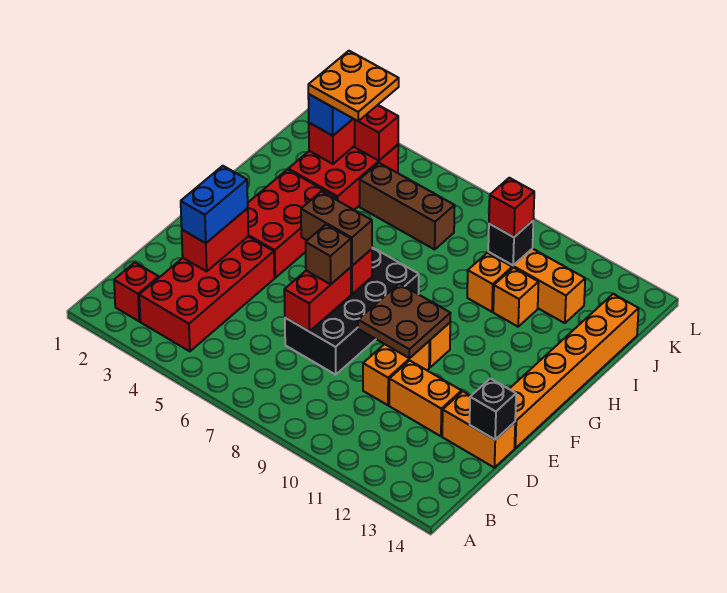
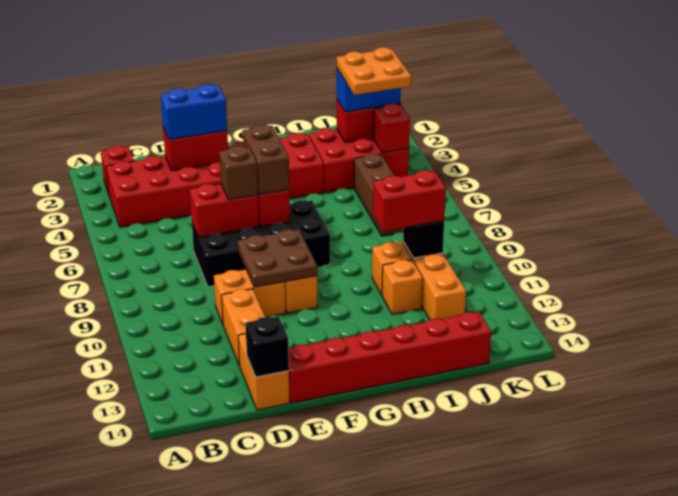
orange 1x6 brick [510,294,639,448] -> red 1x6 brick [288,312,491,403]
red 1x1 brick [489,178,534,237] -> red 1x2 brick [373,170,446,231]

